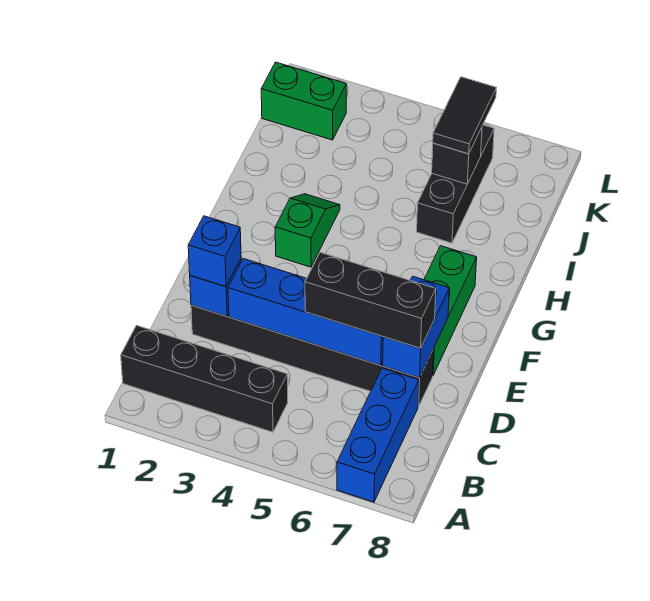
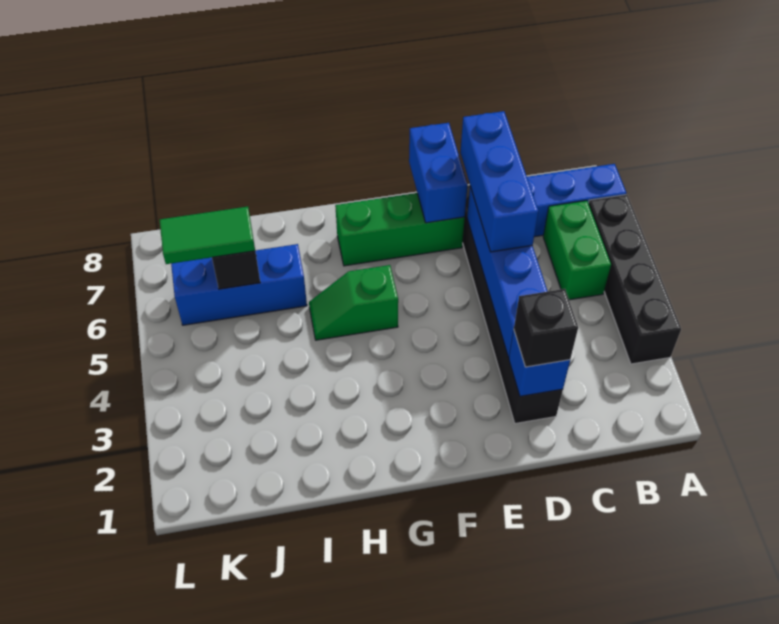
black 1x4 brick [121,326,288,432] -> black 1x4 brick moved to [588,195,681,364]
blue 1x1 brick [188,216,241,287] -> black 1x1 brick [514,289,578,367]
black 1x3 brick [305,252,436,348] -> blue 1x3 brick [460,111,538,252]
blue 1x2 brick [383,276,449,378] -> blue 1x2 brick turned to [409,123,468,223]
green 1x2 slope [275,194,340,267] -> green 1x2 slope moved to [309,265,398,340]
black 1x3 brick [417,125,494,243] -> blue 1x3 brick [171,244,307,325]
black 1x2 tile [433,77,496,154] -> green 1x2 tile [160,207,255,264]
green 1x2 brick [261,62,346,140] -> green 1x2 brick moved to [543,201,611,300]

